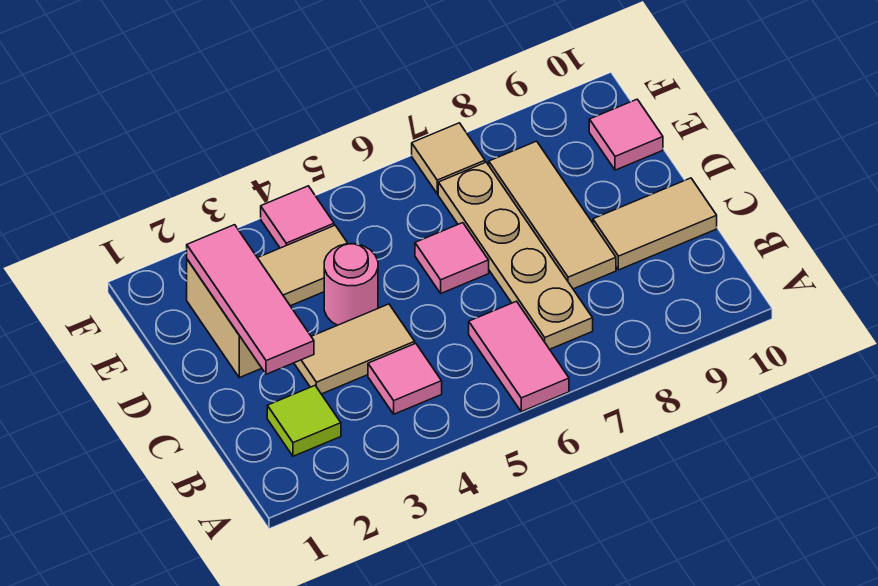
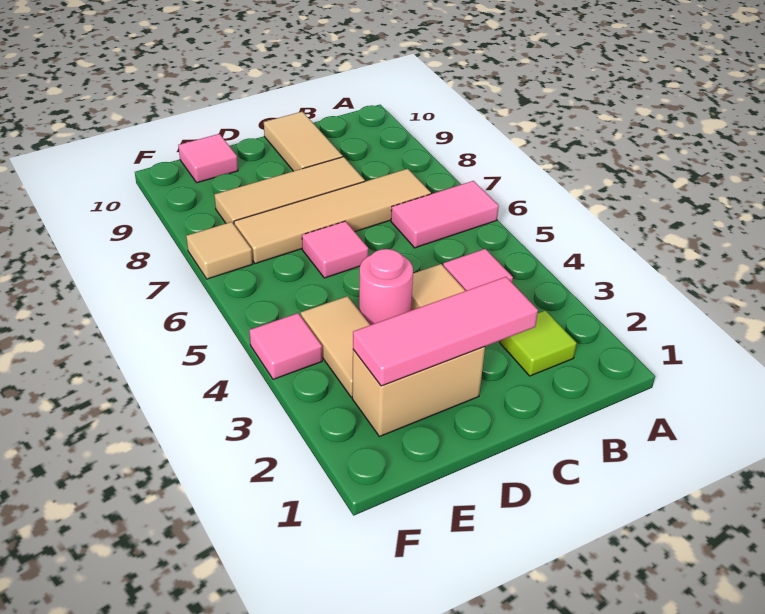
tan 1x4 plate [438,162,593,349] -> tan 1x4 tile [234,169,431,264]

